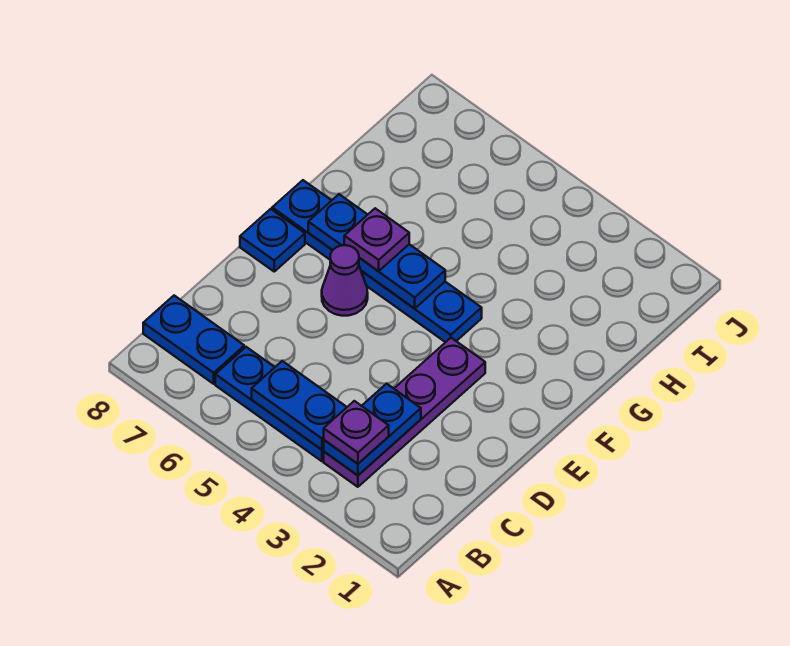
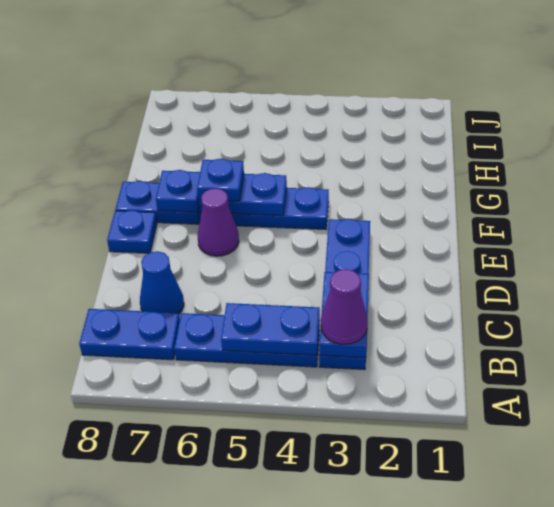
purple 1x4 plate [324,338,485,487] -> blue 1x4 plate [319,219,370,370]
purple 1x1 plate [324,401,389,464] -> purple 1x1 cone [321,269,368,344]
none -> blue 1x1 cone [140,251,184,314]
purple 1x1 plate [344,208,409,271] -> blue 1x1 plate [197,159,244,201]

